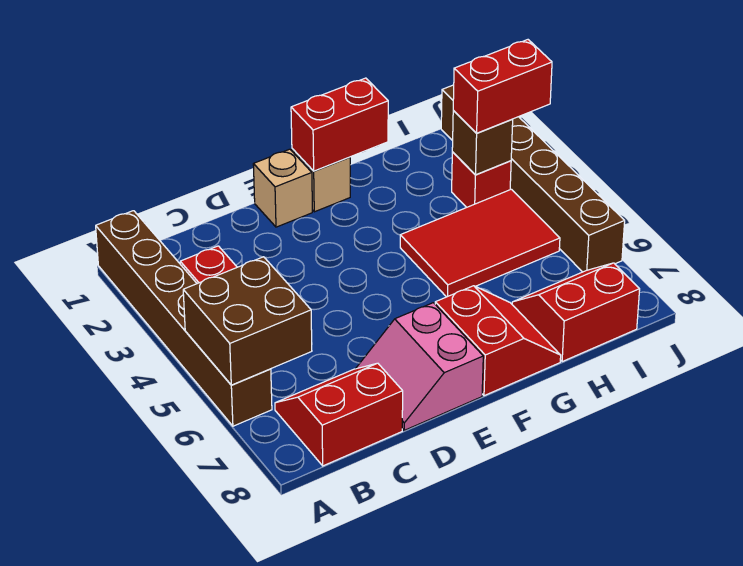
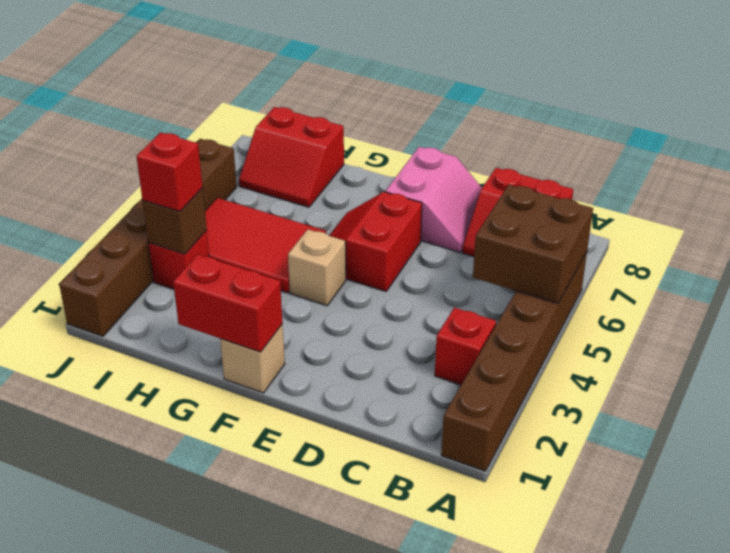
tan 1x1 brick [253,149,312,227] -> tan 1x1 brick moved to [288,230,346,306]
red 2x2 slope [435,286,561,396] -> red 2x2 slope moved to [329,192,422,291]
red 1x2 brick [453,40,552,133] -> red 1x1 brick [136,132,202,212]

